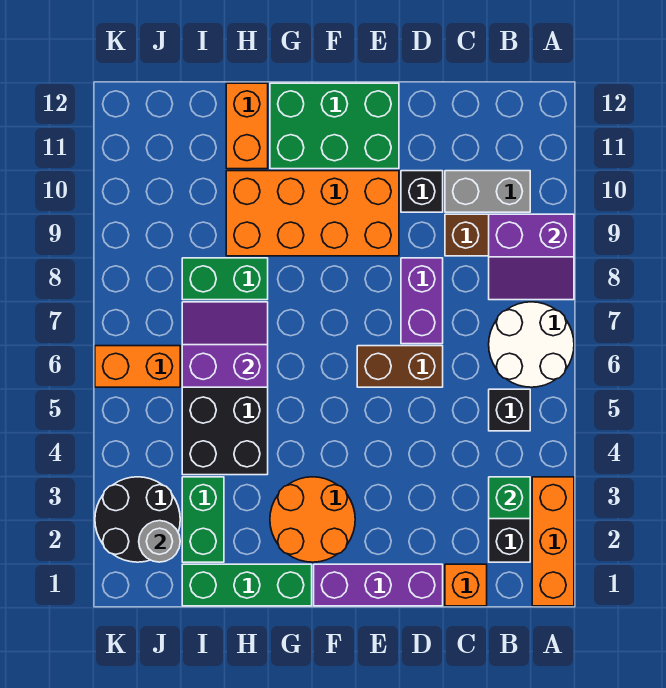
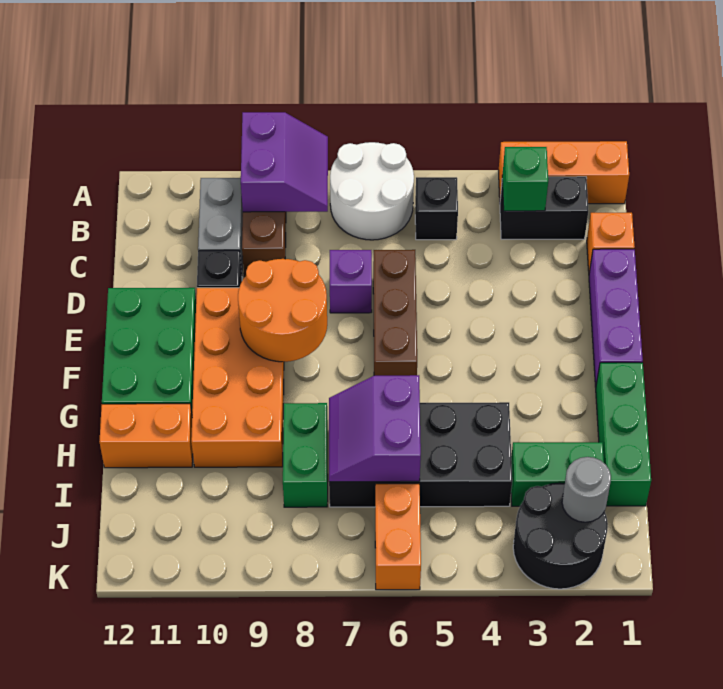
brown 1x2 brick [357,346,443,387] -> brown 1x3 brick [373,250,417,376]
purple 1x2 brick [401,258,443,344] -> purple 1x1 brick [330,250,372,313]
orange 2x2 round brick [270,477,355,562] -> orange 2x2 round brick moved to [238,259,327,362]

